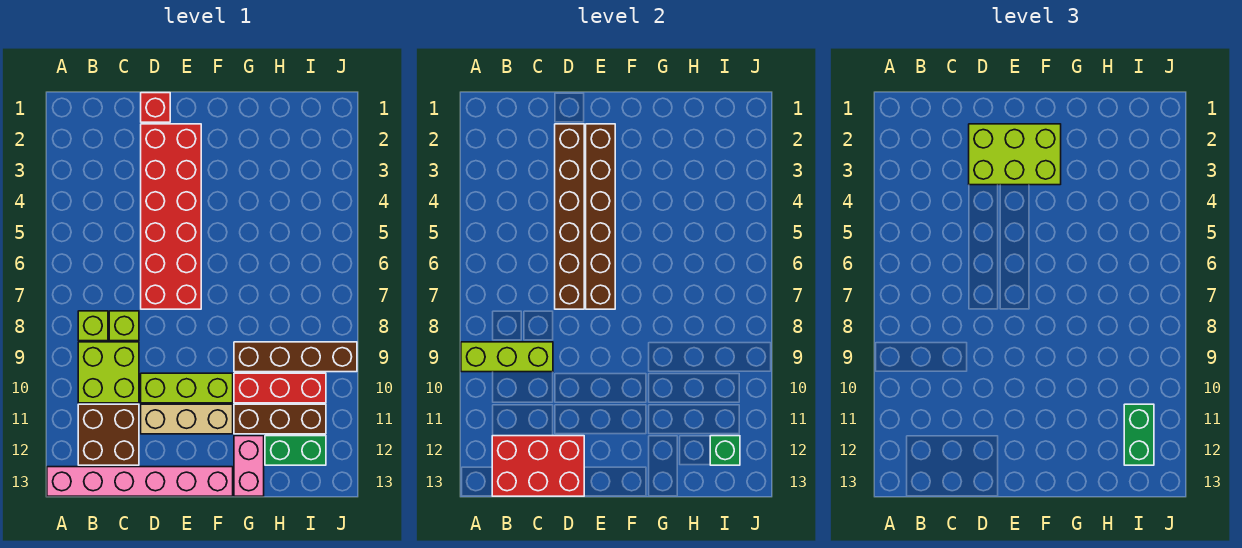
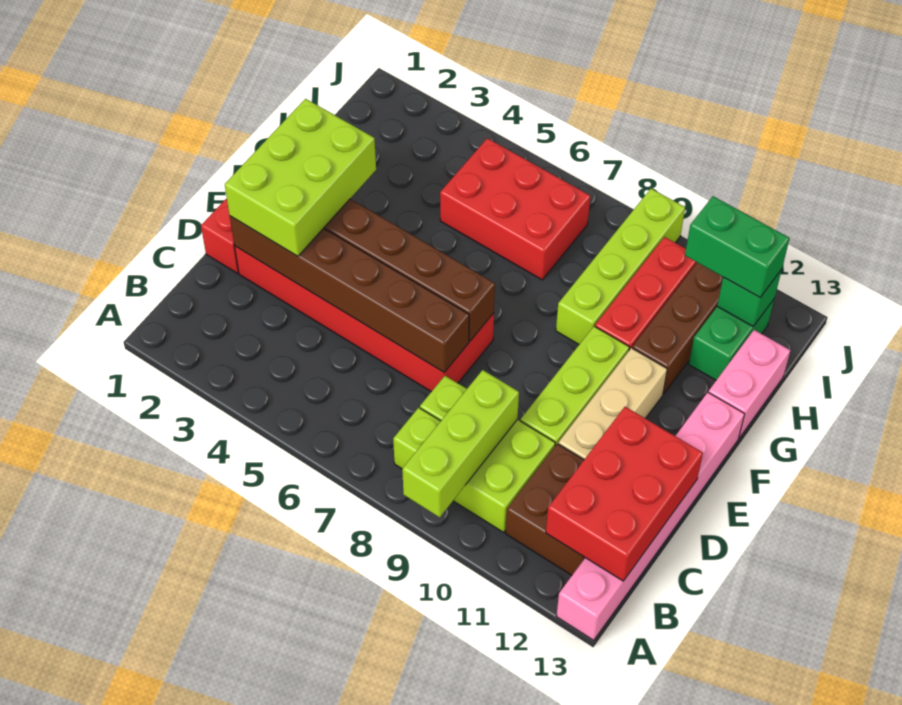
brown 1x4 brick [234,342,357,372] -> lime 1x4 brick [556,189,685,344]
pink 1x2 brick [234,436,264,496] -> pink 1x2 brick turned to [709,330,790,438]
none -> red 2x3 brick [440,138,590,280]

